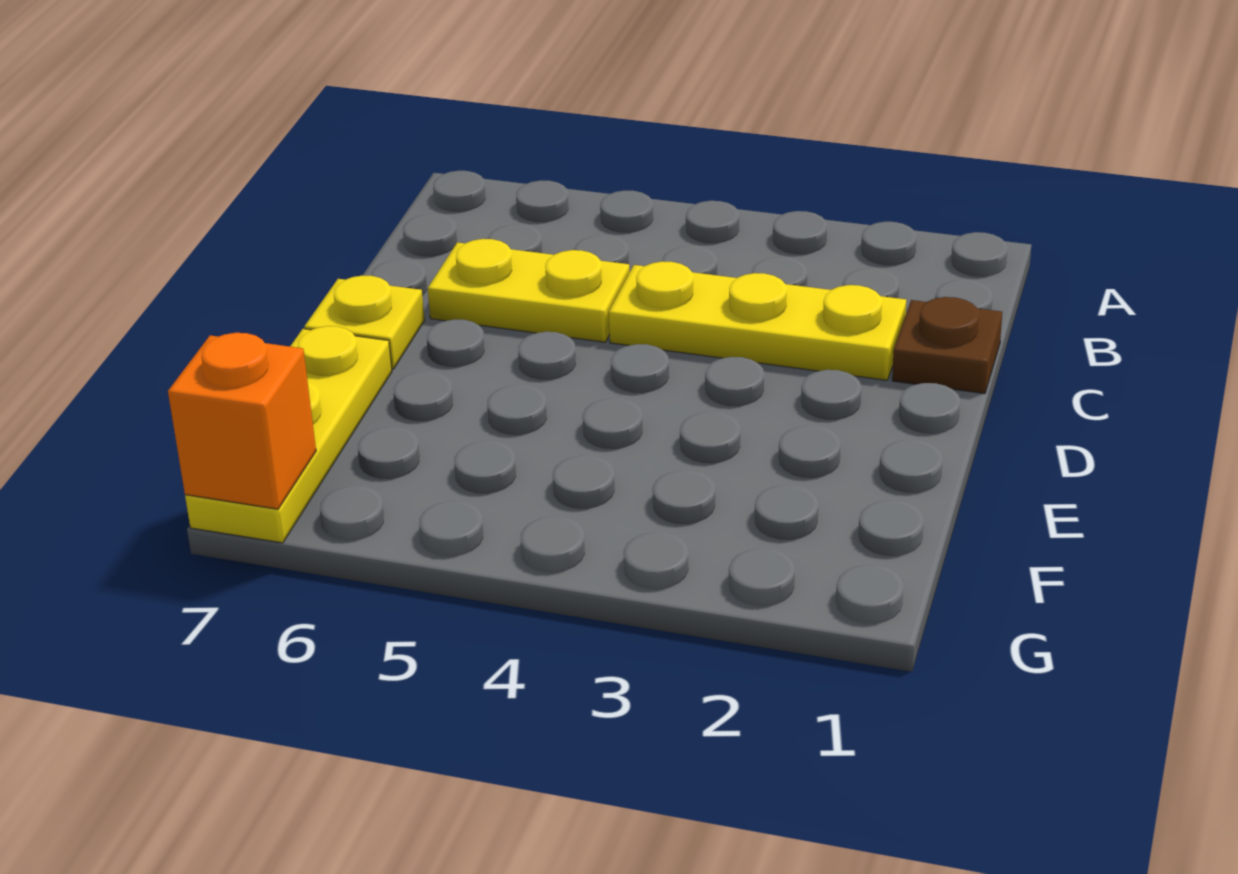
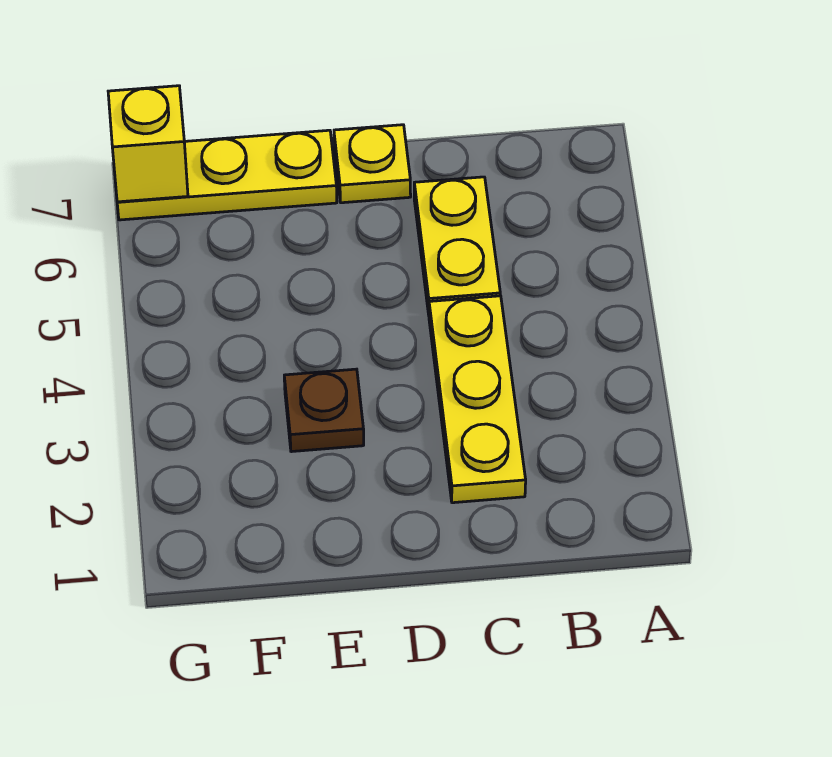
brown 1x1 plate [892,297,1002,394] -> brown 1x1 plate moved to [284,369,364,452]
orange 1x1 brick [168,333,316,509] -> yellow 1x1 brick [108,86,188,202]

